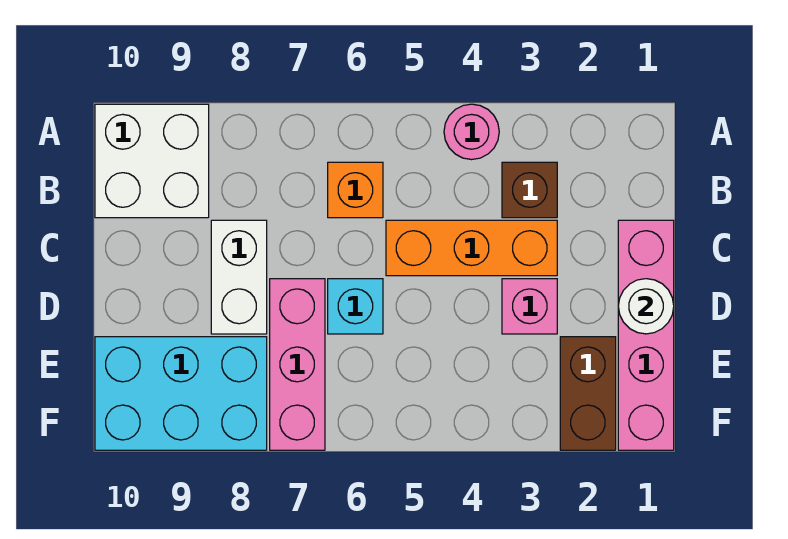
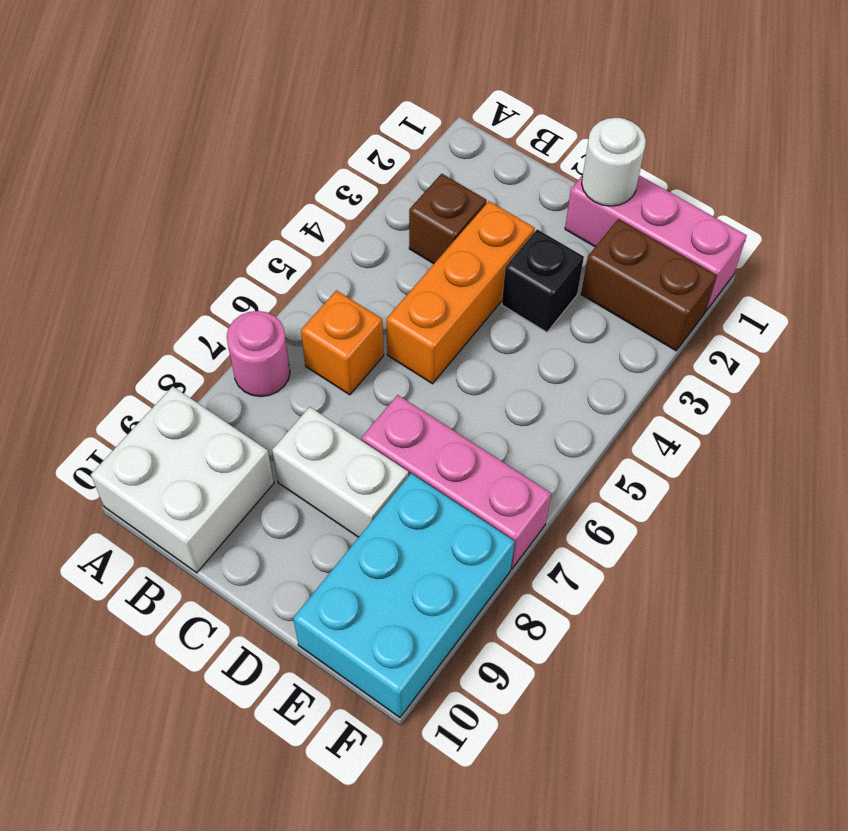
pink 1x1 round brick [444,104,499,160] -> pink 1x1 round brick moved to [227,311,290,397]
pink 1x4 brick [618,220,674,450] -> pink 1x3 brick [565,175,747,311]
pink 1x1 brick [502,279,557,334] -> black 1x1 brick [502,229,584,332]
cyan 1x1 brick [328,279,383,334] -> none

